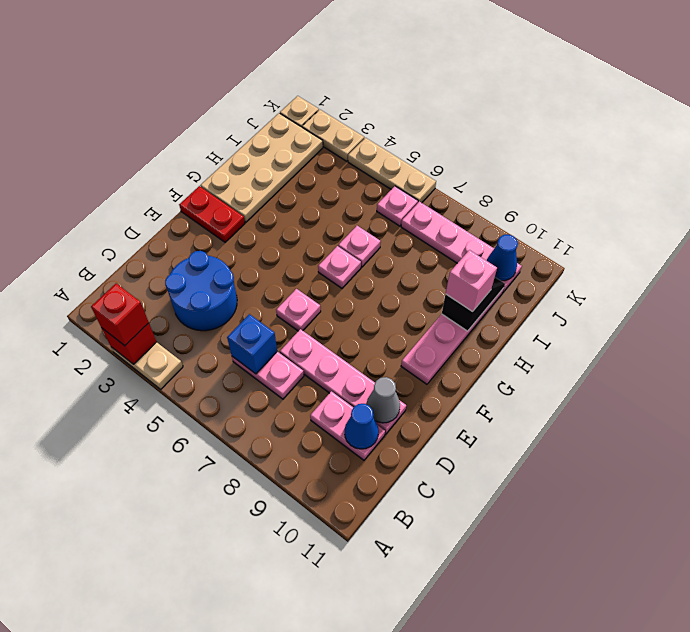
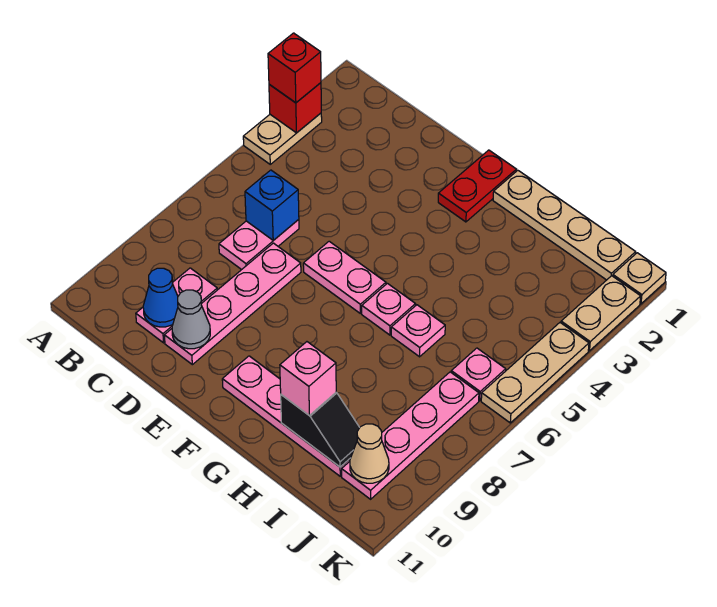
blue 2x2 round brick [165,251,237,331] -> none
pink 1x1 plate [276,289,321,331] -> pink 1x2 plate [303,241,386,313]
tan 2x4 plate [200,113,323,222] -> tan 1x4 plate [493,170,636,280]
blue 1x1 cone [487,234,518,281] -> tan 1x1 cone [350,424,389,483]

